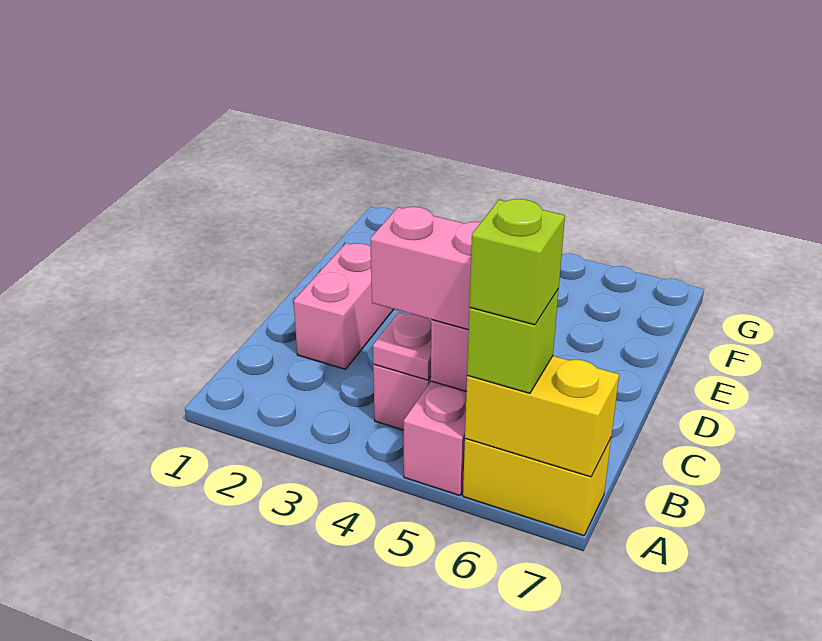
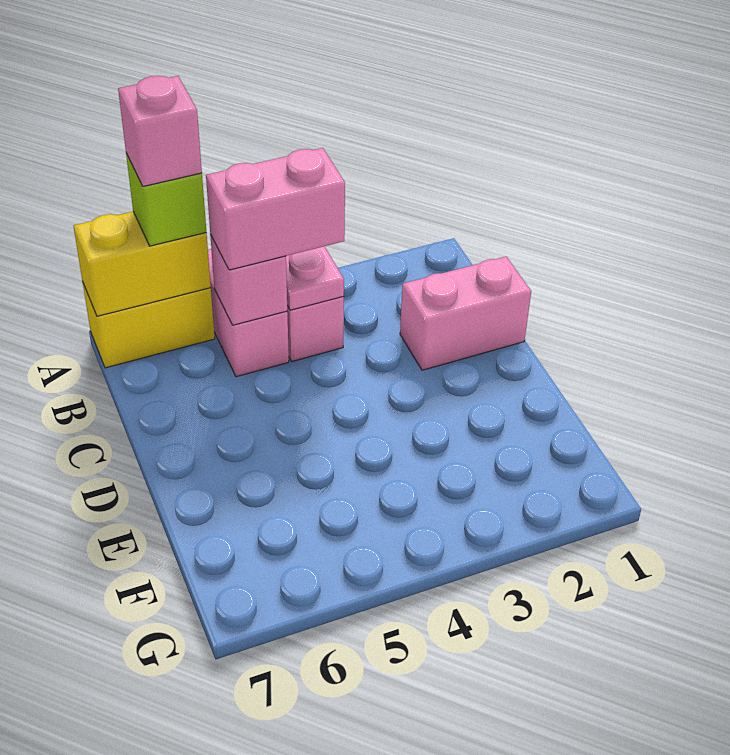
lime 1x1 brick [469,199,565,325] -> pink 1x1 brick [118,76,202,186]
pink 1x2 brick [294,243,394,369] -> pink 1x2 brick turned to [400,257,531,370]

